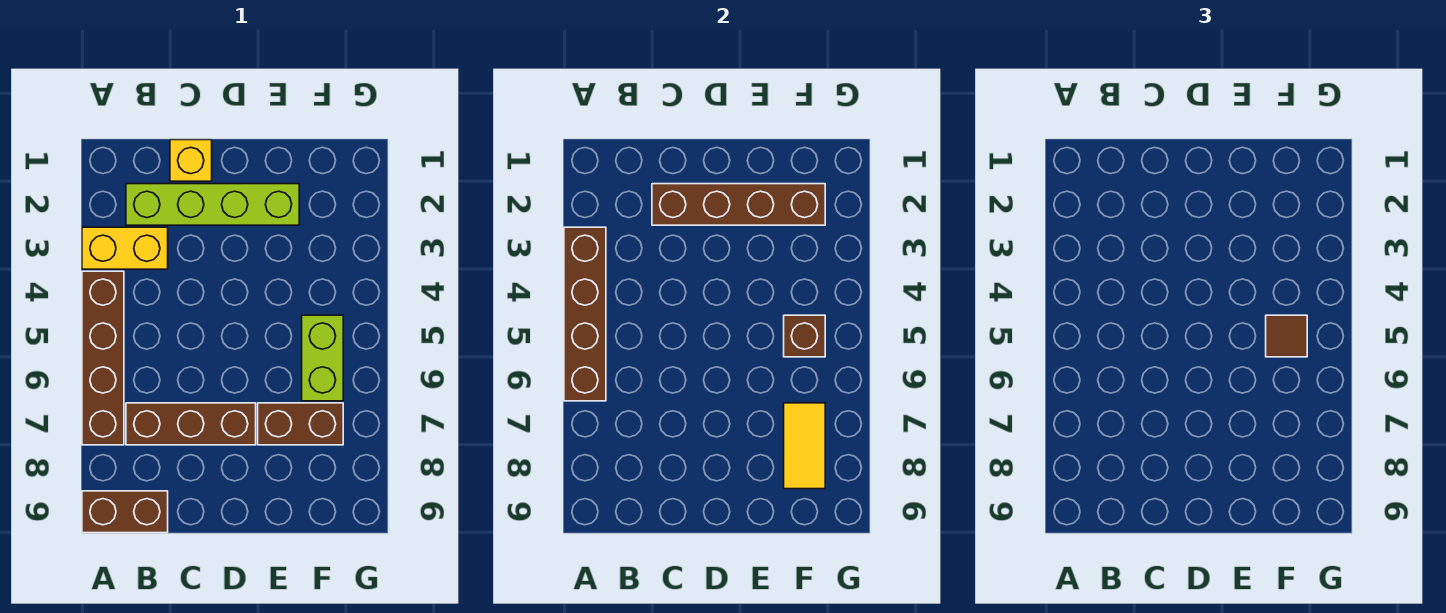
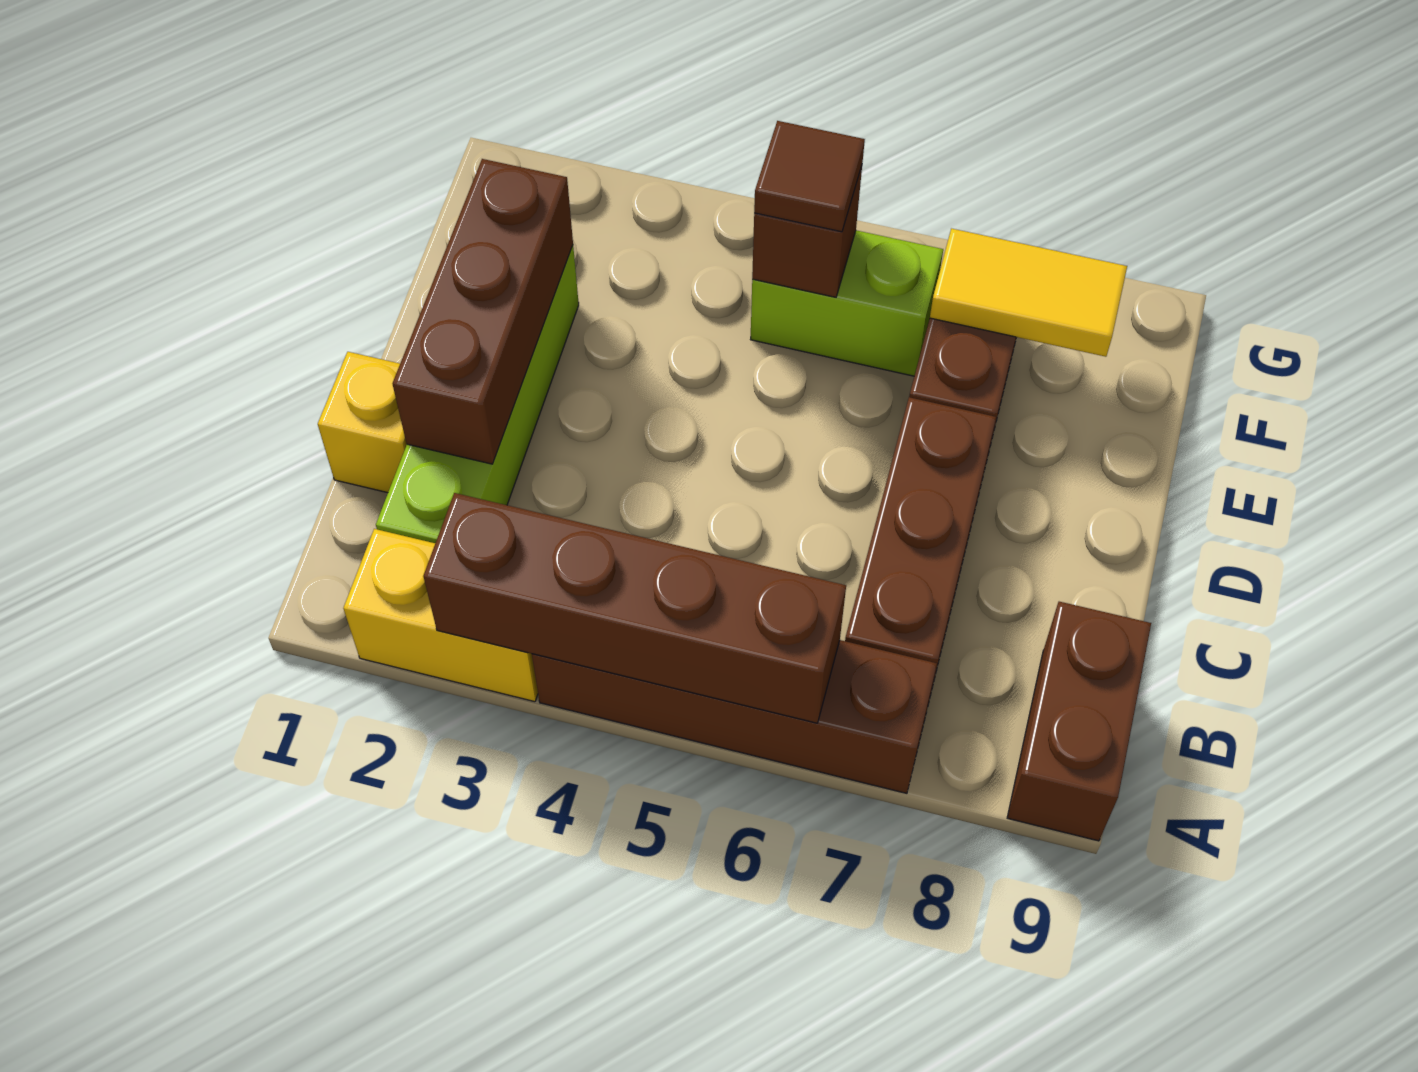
yellow 1x2 brick [82,227,168,269] -> yellow 1x2 brick turned to [343,529,538,702]
brown 1x4 brick [652,184,825,225] -> brown 1x3 brick [393,159,573,464]

